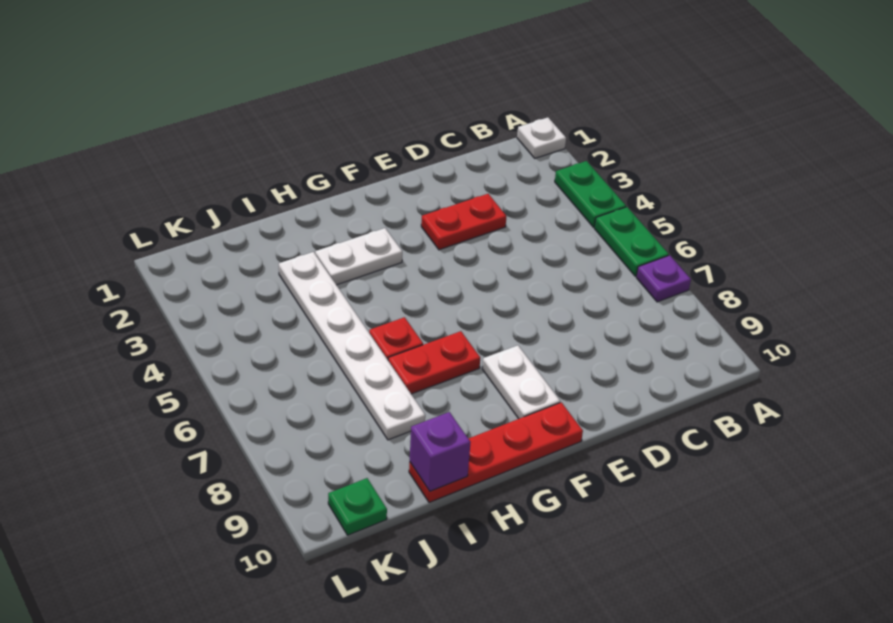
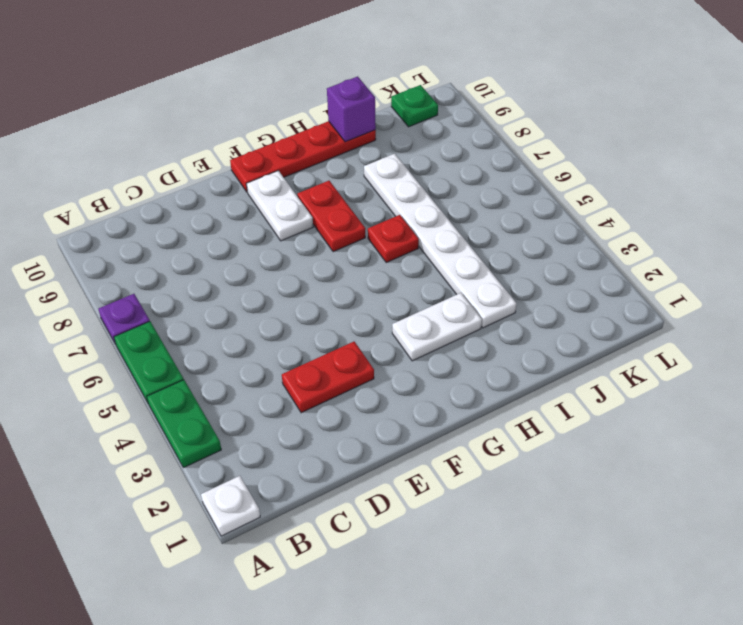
red 1x2 plate [388,331,480,394] -> red 1x2 plate turned to [297,181,365,252]

